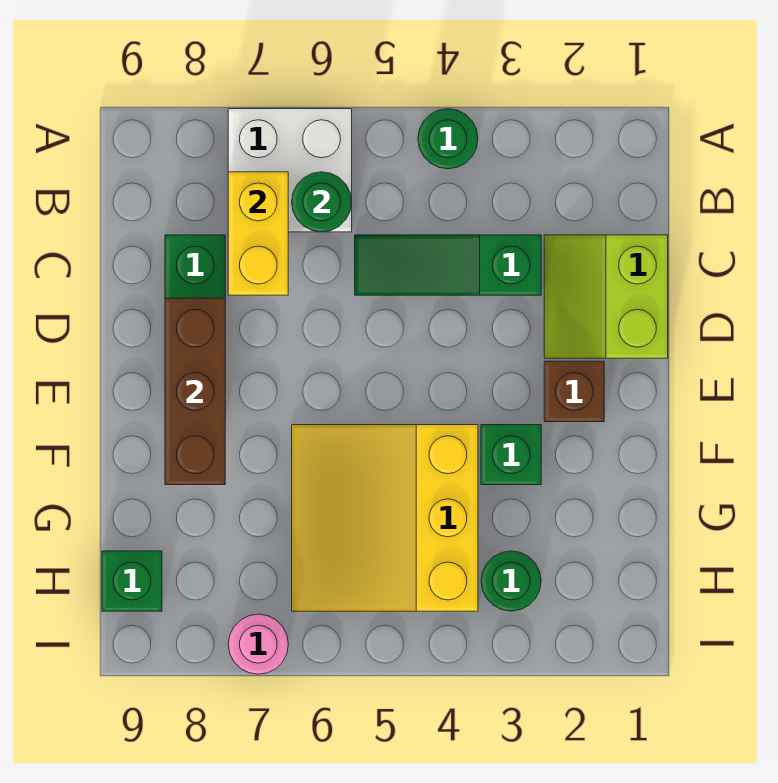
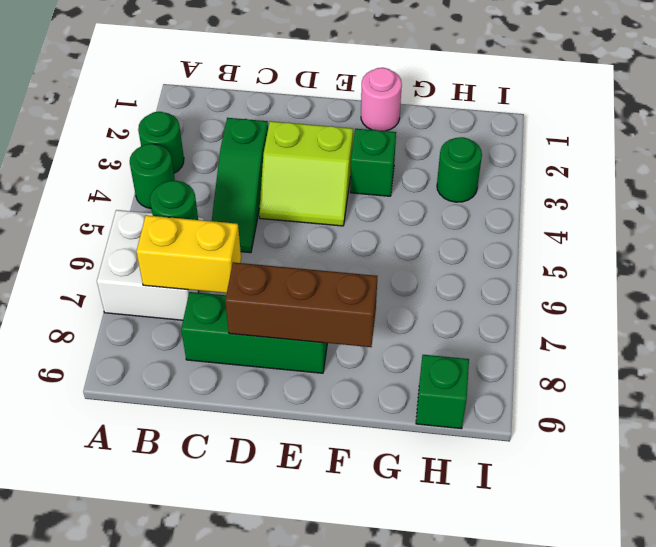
none -> green 1x1 round brick [138,112,184,173]
lime 2x2 slope [544,235,668,358] -> lime 2x2 slope moved to [259,121,353,226]
brown 1x1 brick [544,361,604,422] -> none
yellow 3x3 slope [292,425,478,611] -> none
pink 1x1 round brick [228,614,288,674] -> pink 1x1 round brick moved to [361,68,402,131]

